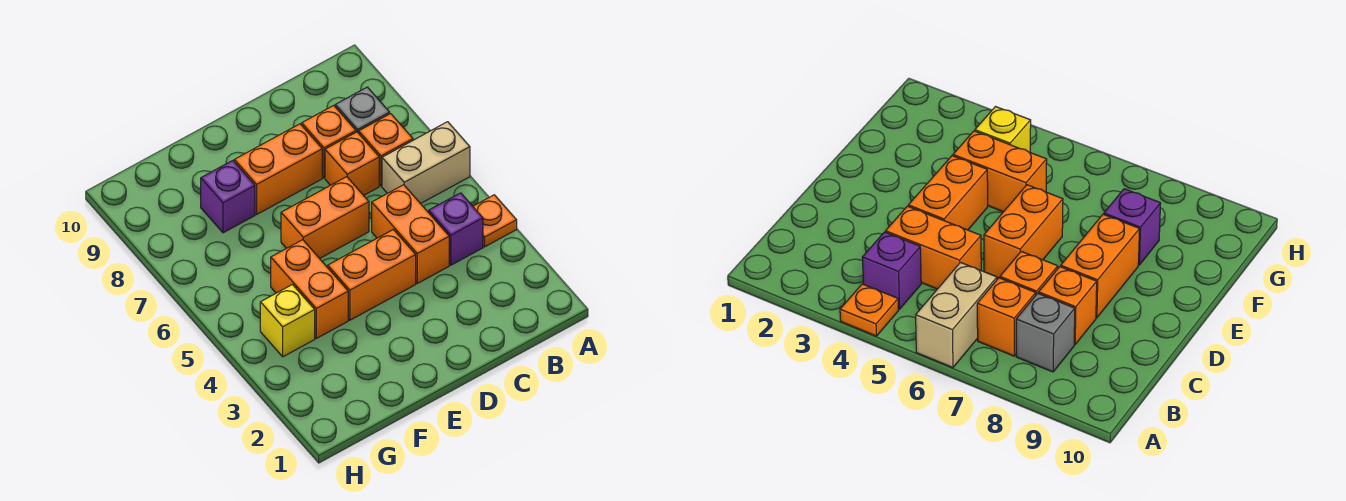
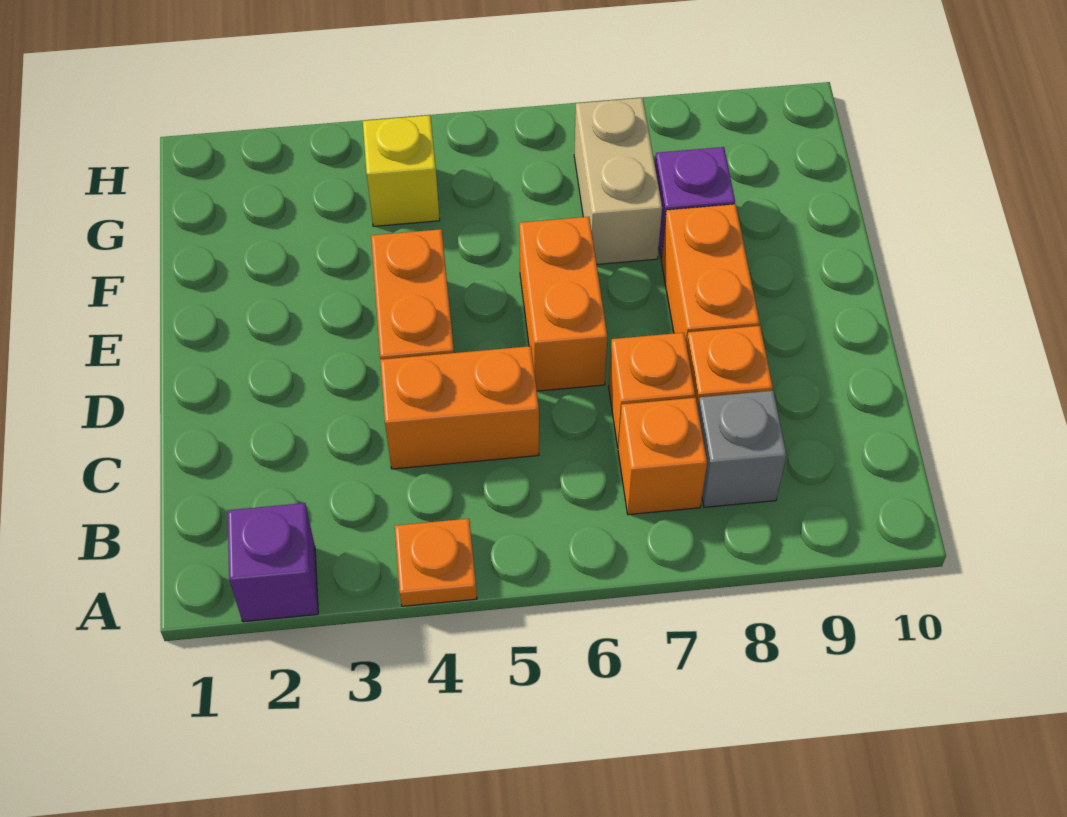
tan 1x2 brick [382,122,470,204] -> tan 1x2 brick moved to [574,98,662,264]
purple 1x1 brick [429,193,483,265] -> purple 1x1 brick moved to [228,503,318,622]
orange 1x2 brick [271,240,348,338] -> none

